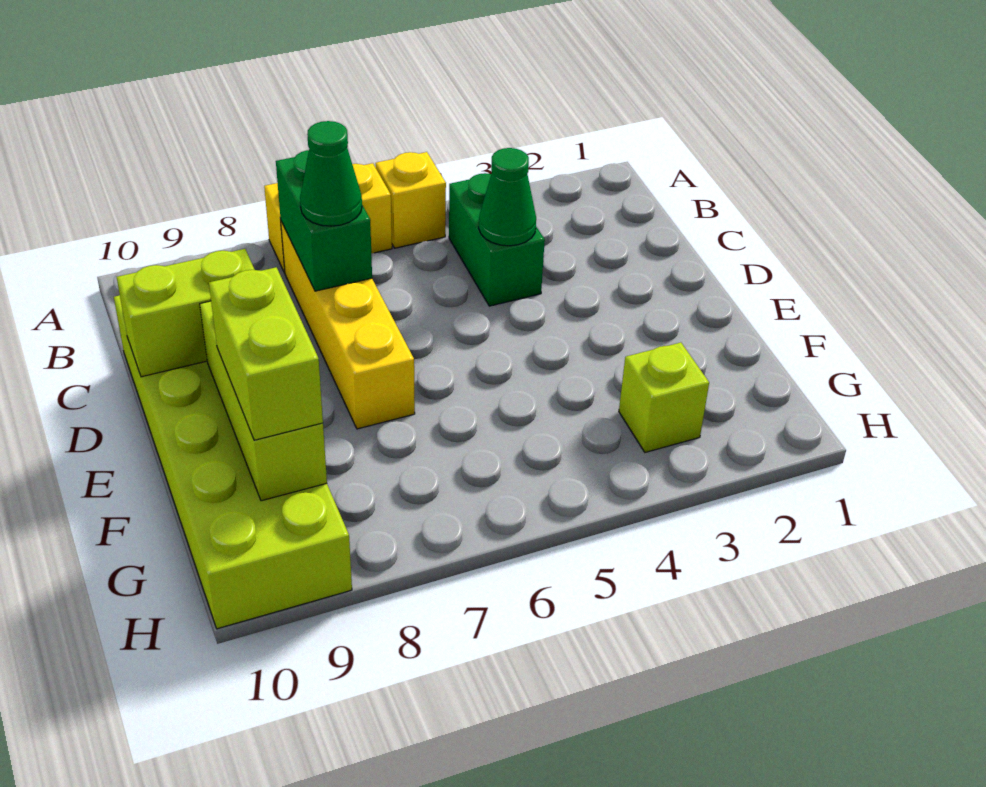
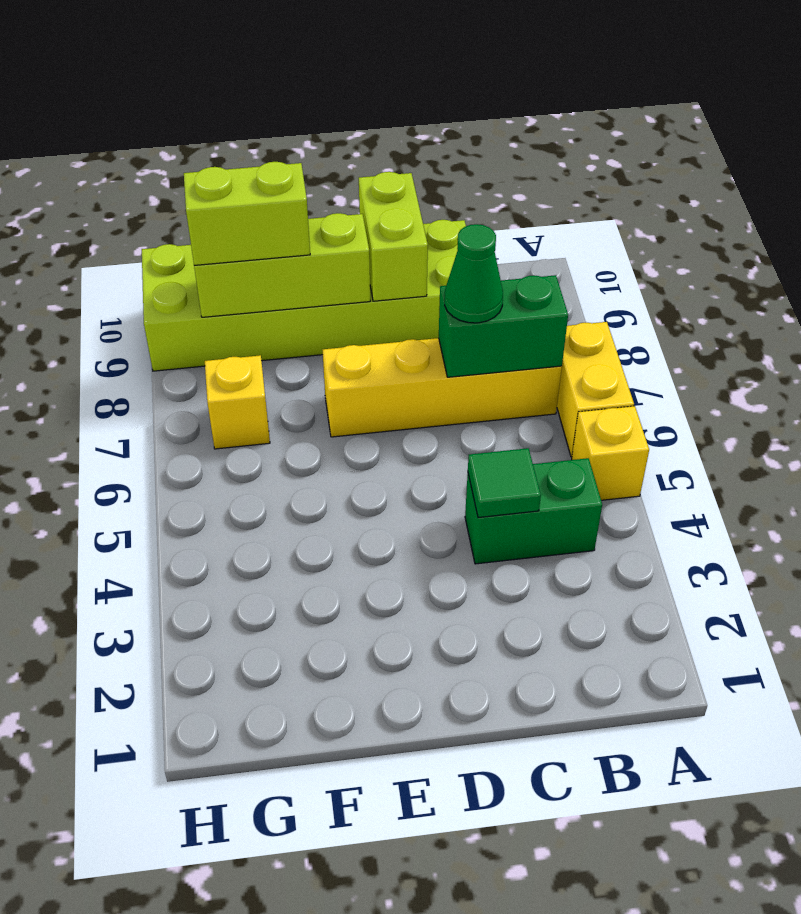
green 1x1 cone [479,148,536,246] -> green 1x1 tile [468,448,541,518]
lime 1x1 brick [619,342,709,452] -> none
none -> yellow 1x1 brick [205,355,270,449]

